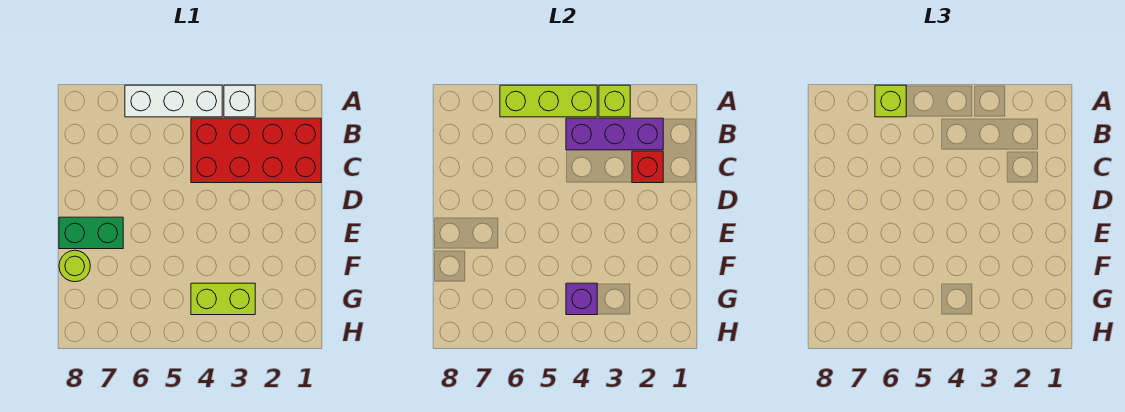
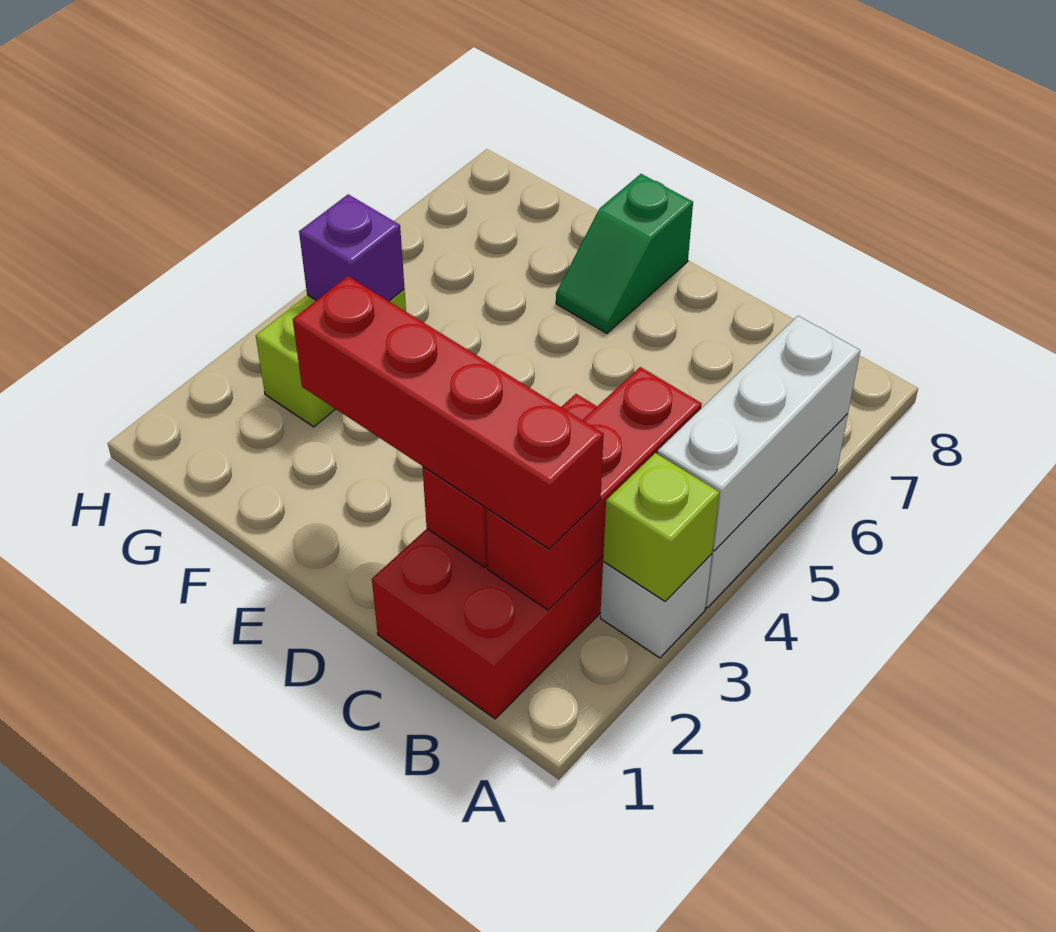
lime 1x3 brick [500,85,597,117] -> white 1x3 brick [658,316,860,551]
lime 1x1 brick [875,85,906,117] -> none
purple 1x3 brick [566,118,663,150] -> red 1x3 brick [486,367,702,610]
none -> red 1x4 brick [293,276,604,549]
green 1x2 brick [59,217,123,249] -> green 1x2 slope [556,174,693,333]
lime 1x1 round brick [59,250,90,282] -> none

